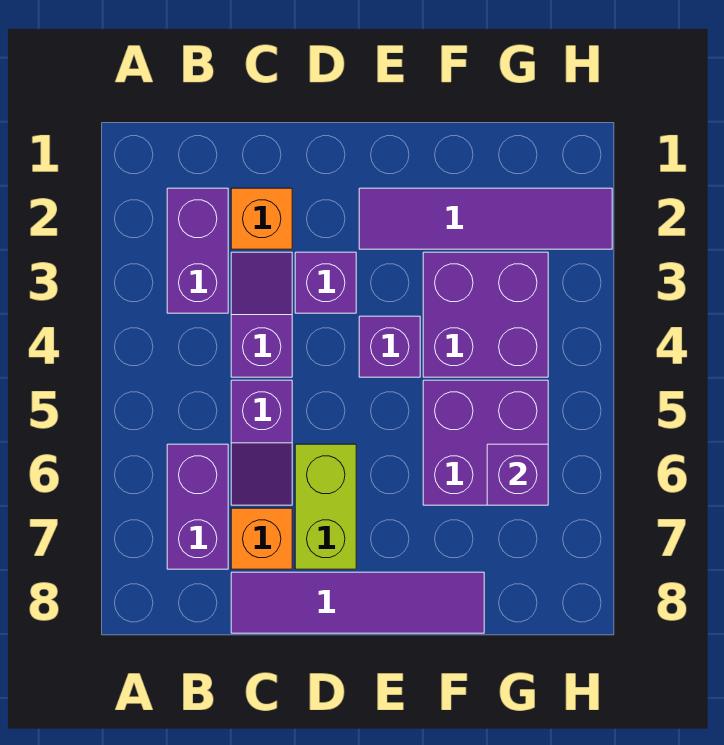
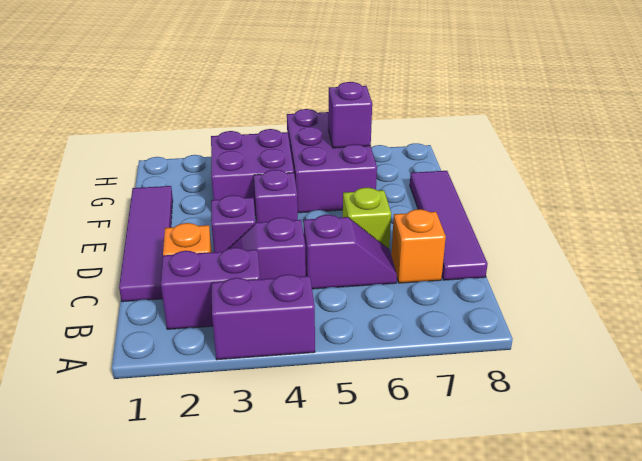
purple 1x2 brick [167,444,228,569] -> purple 1x2 brick moved to [212,274,315,360]
lime 1x2 brick [295,444,356,569] -> lime 1x1 brick [343,188,391,249]
purple 1x4 tile [359,188,612,249] -> purple 1x4 tile moved to [119,186,173,302]
purple 2x2 brick [423,380,548,505] -> purple 2x3 brick [287,109,377,213]

